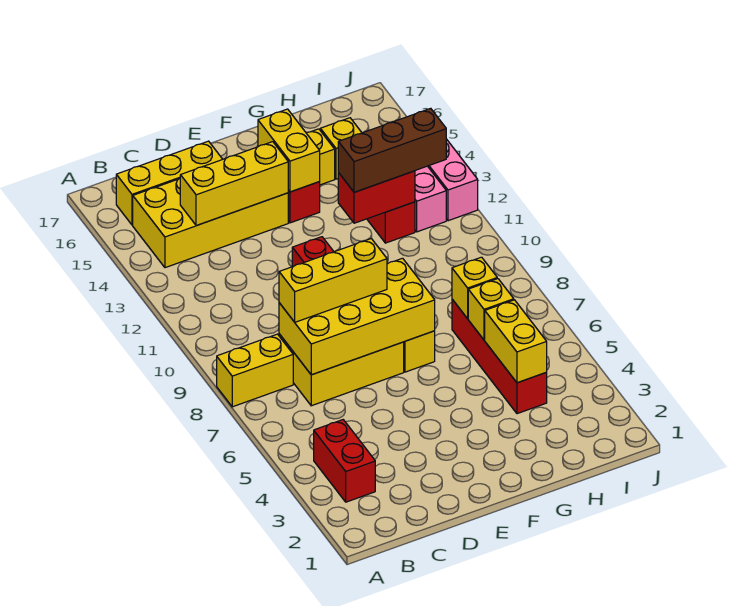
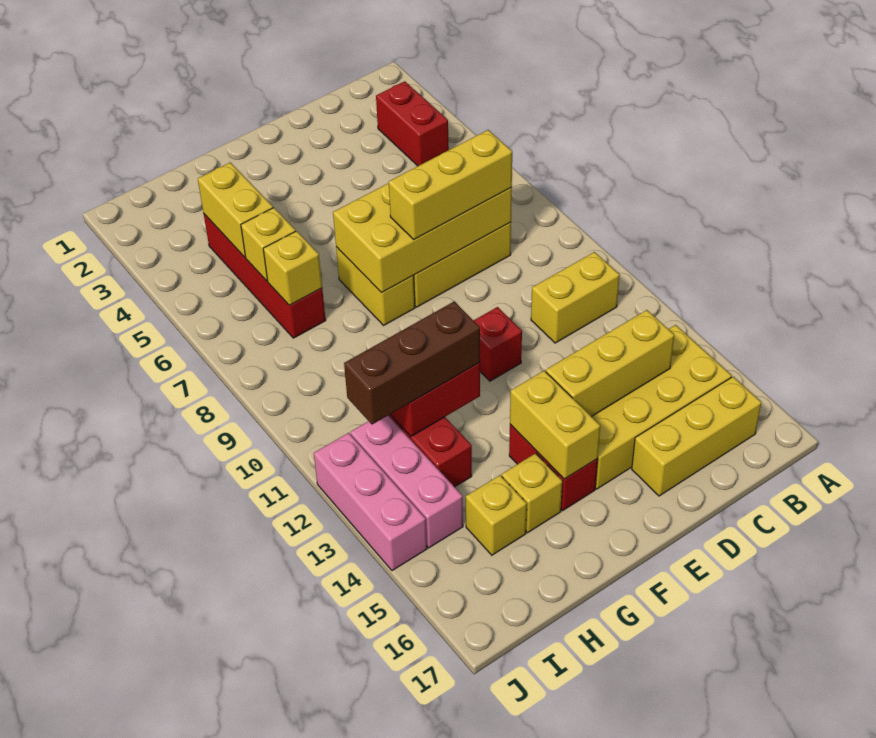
yellow 1x2 brick [217,334,293,407] -> yellow 1x2 brick moved to [531,252,620,343]

